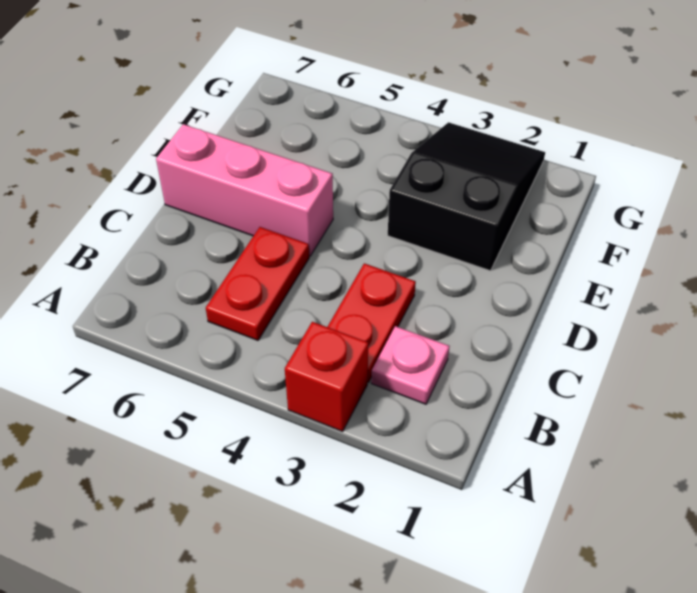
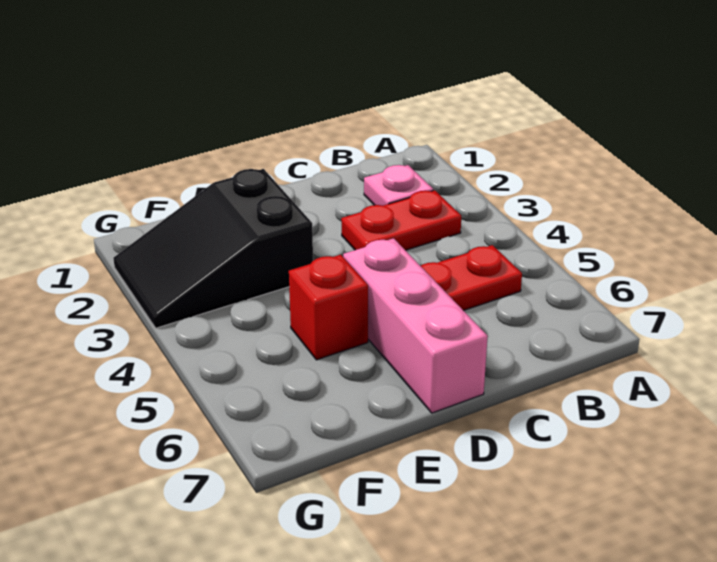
red 1x1 brick [285,322,368,431] -> red 1x1 brick moved to [289,255,368,360]

